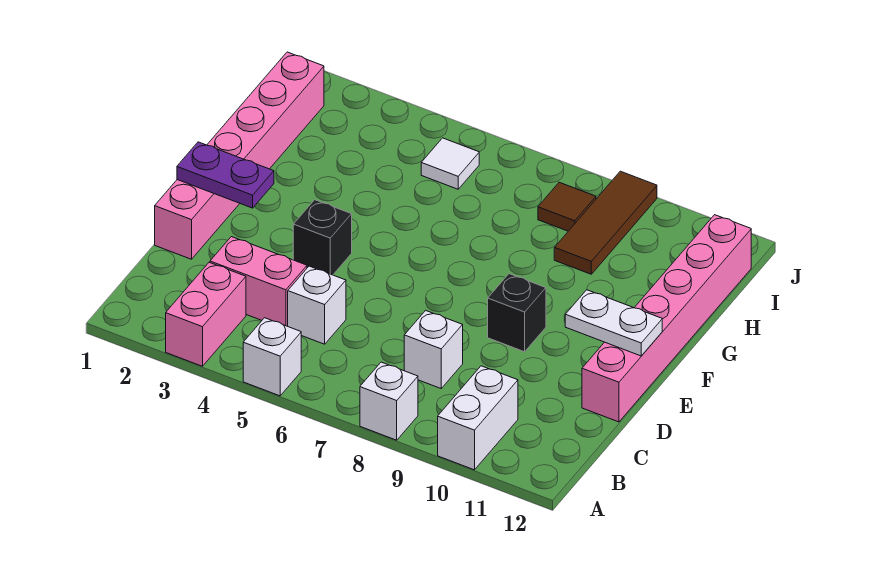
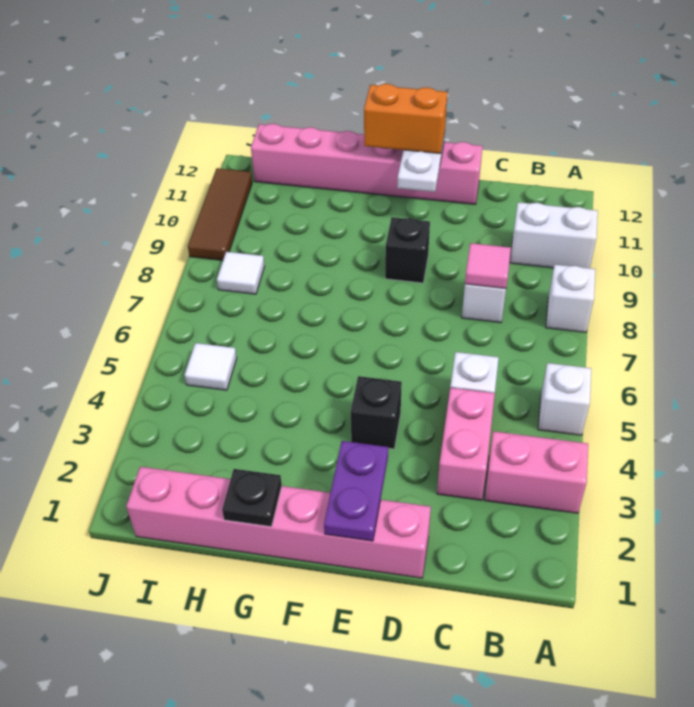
none -> pink 1x1 tile [465,243,511,288]
none -> orange 1x2 brick [364,84,447,154]
none -> black 1x1 plate [222,469,282,527]
brown 1x3 tile [554,171,657,274] -> brown 1x3 tile turned to [188,168,252,261]
brown 1x1 tile [538,182,596,231] -> white 1x1 tile [217,252,265,294]

